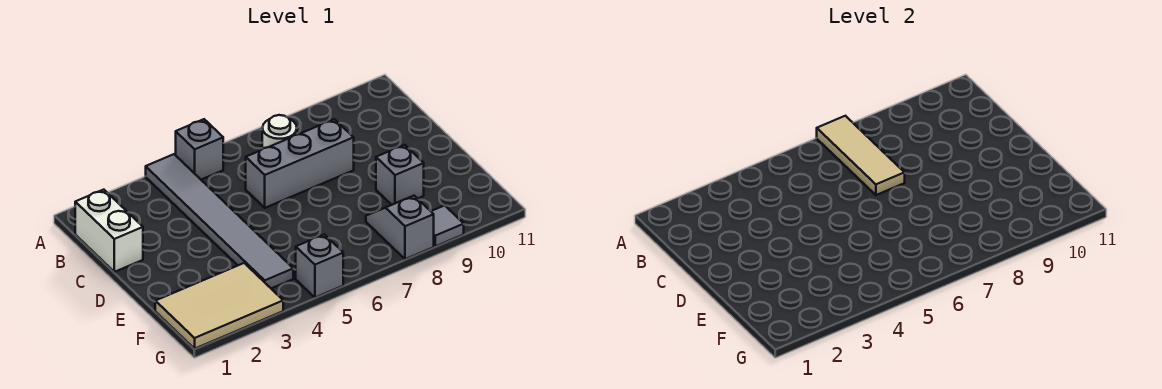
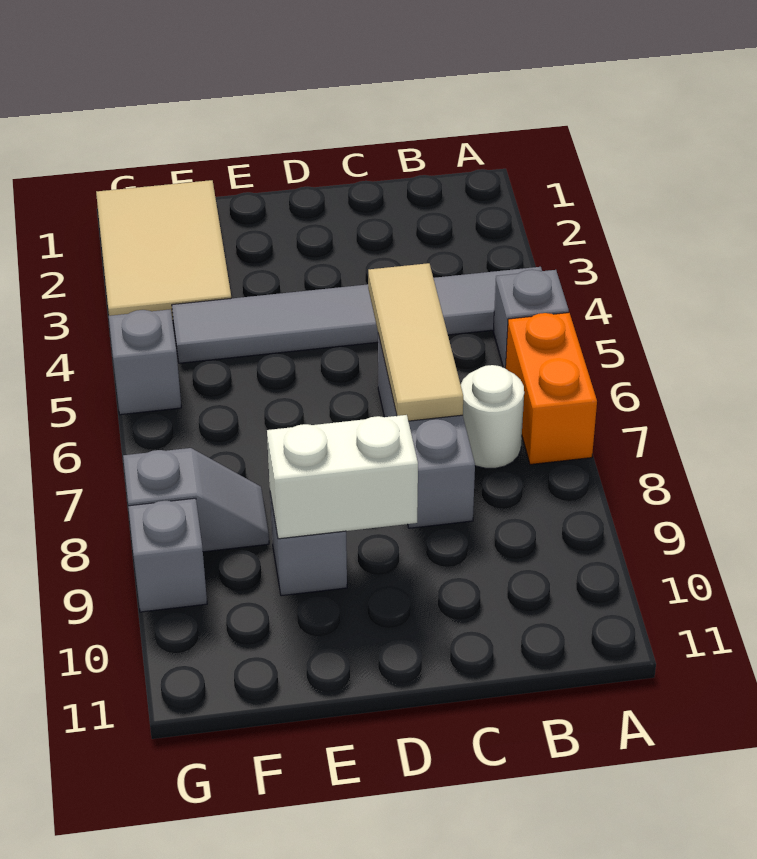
none -> orange 1x2 brick [506,313,597,464]
tan 1x3 tile [817,116,905,195] -> tan 1x3 tile turned to [368,263,463,421]
white 1x2 brick [75,190,143,272] -> white 1x2 brick moved to [267,415,418,539]
grey 1x1 tile [431,205,464,246] -> grey 1x1 brick [128,498,207,612]

